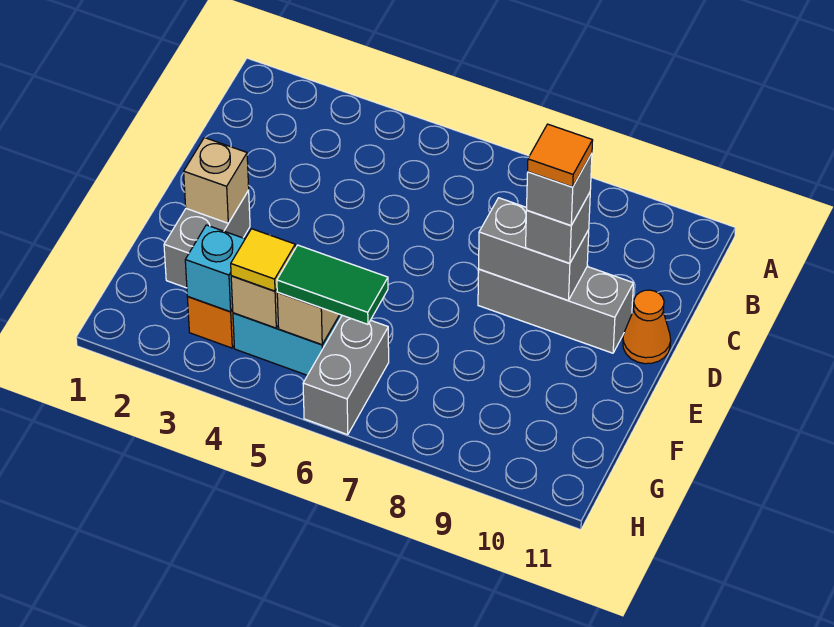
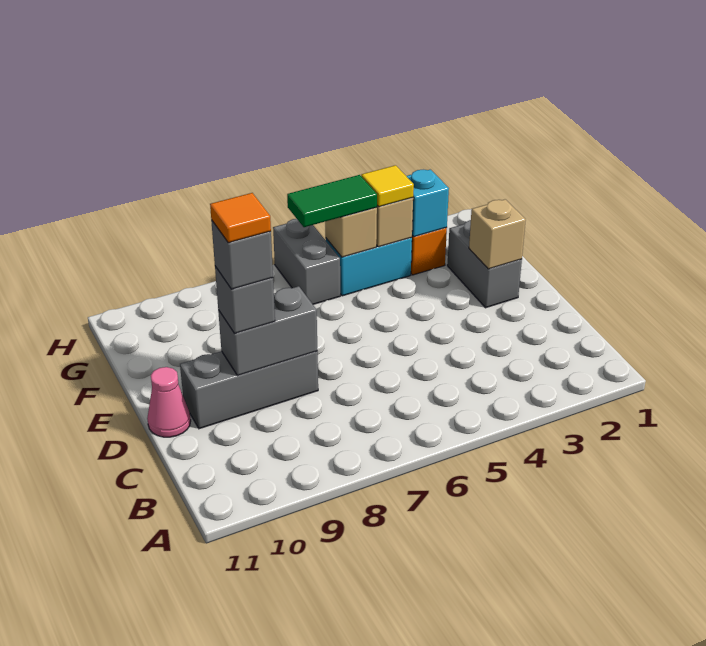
orange 1x1 cone [623,290,671,364] -> pink 1x1 cone [147,367,191,437]

